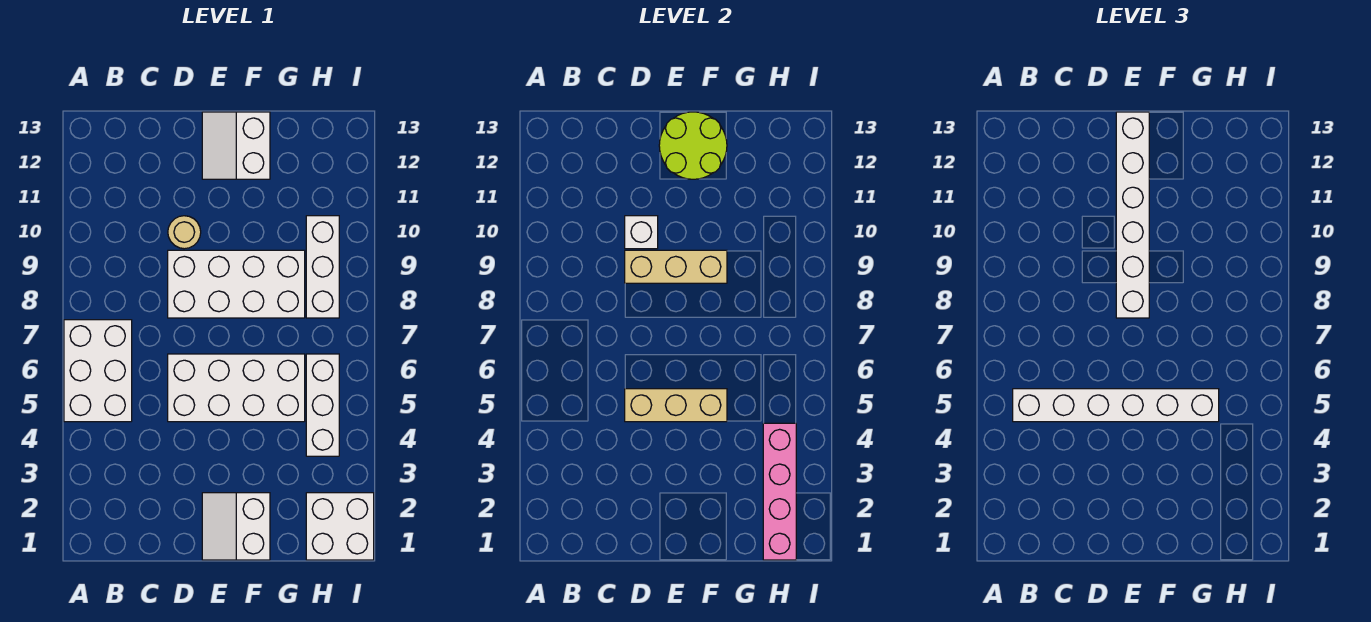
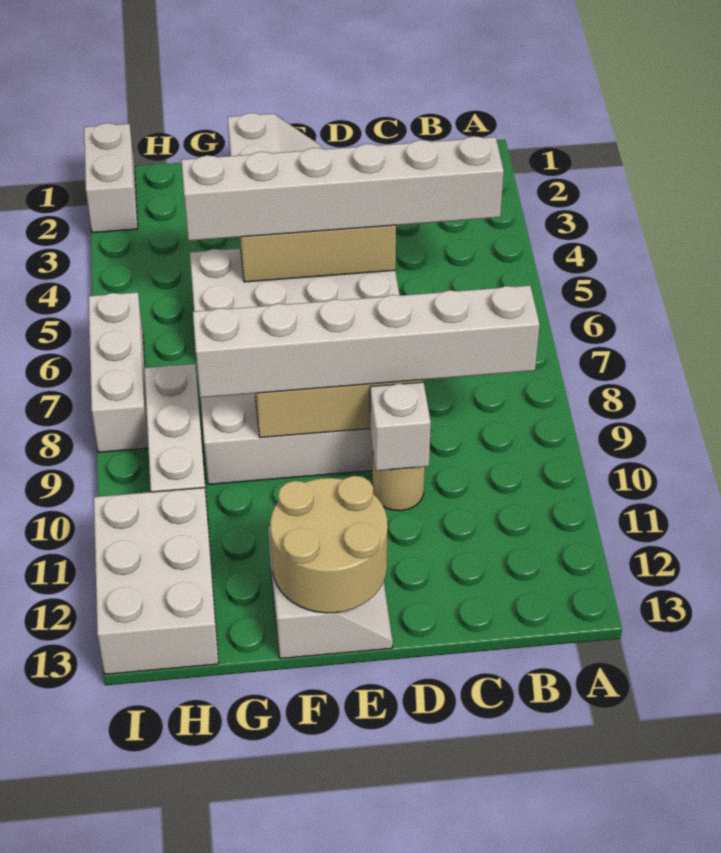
white 2x3 brick [64,320,132,422] -> white 2x3 brick moved to [94,488,219,674]
white 1x6 brick [1116,112,1149,318] -> white 1x6 brick turned to [193,285,540,398]
lime 2x2 round brick [659,112,727,179] -> tan 2x2 round brick [270,476,388,613]
white 2x2 brick [306,493,374,560] -> white 1x2 brick [84,123,138,233]
pink 1x4 brick [763,423,796,560] -> none
white 1x3 brick [306,354,339,456] -> white 1x3 brick moved to [89,292,148,452]

